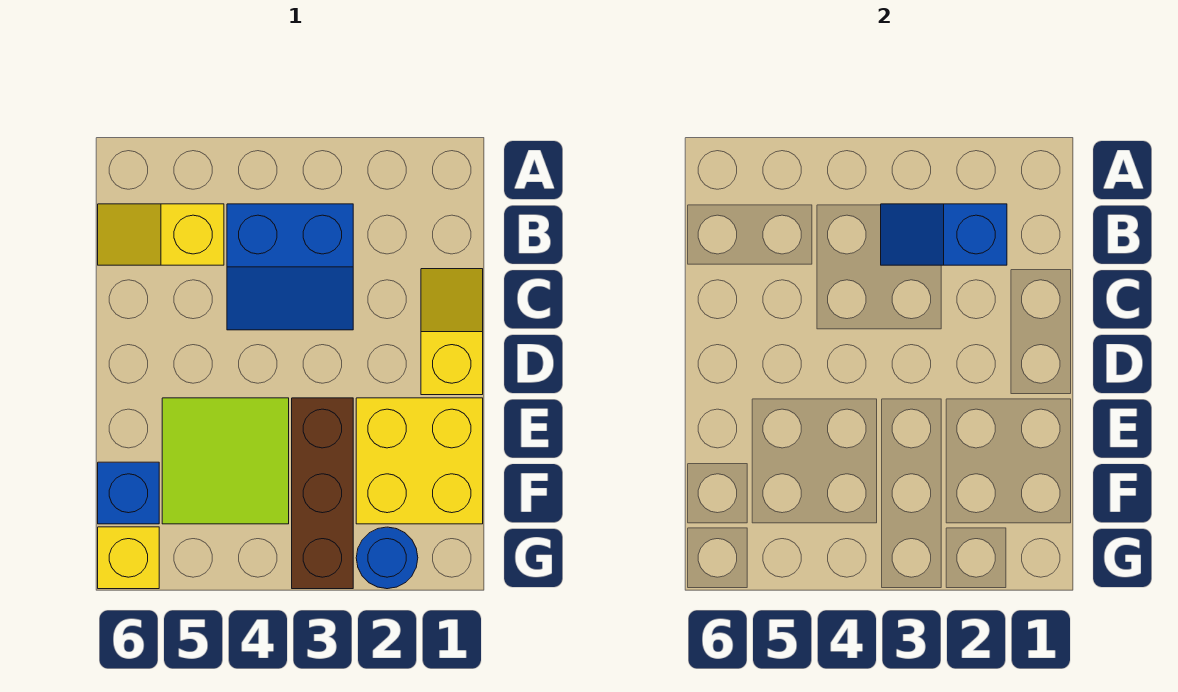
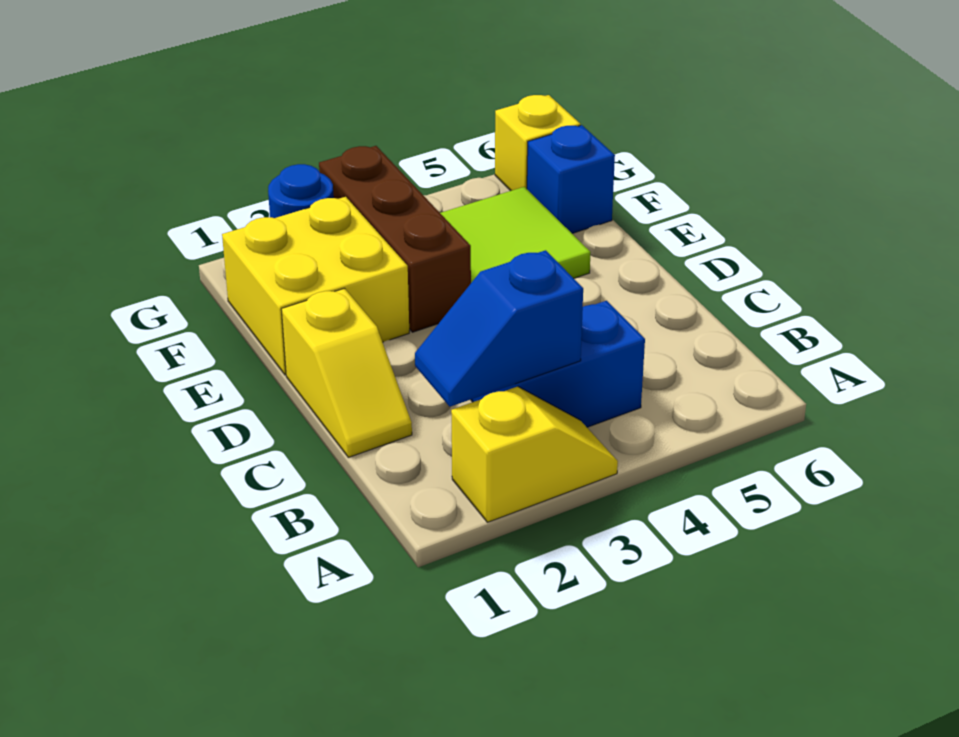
blue 1x2 slope [881,204,1007,265] -> blue 1x2 slope turned to [415,250,583,407]
yellow 1x2 slope [98,204,224,265] -> yellow 1x2 slope moved to [451,386,618,522]

